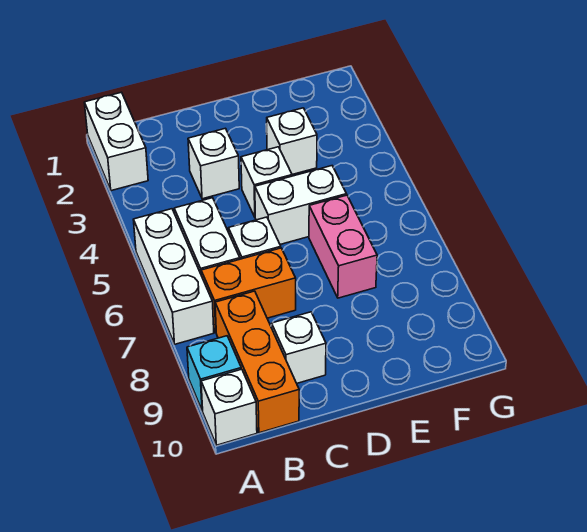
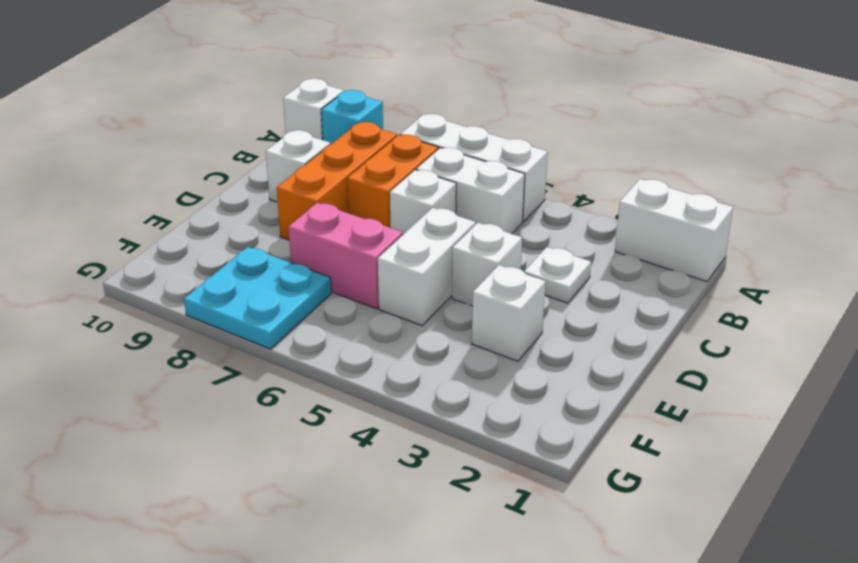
orange 1x3 brick [215,291,299,433] -> orange 1x3 brick turned to [277,122,397,240]
white 1x1 brick [188,128,239,199] -> white 1x1 plate [524,247,591,303]
none -> cyan 2x2 plate [184,247,331,349]

